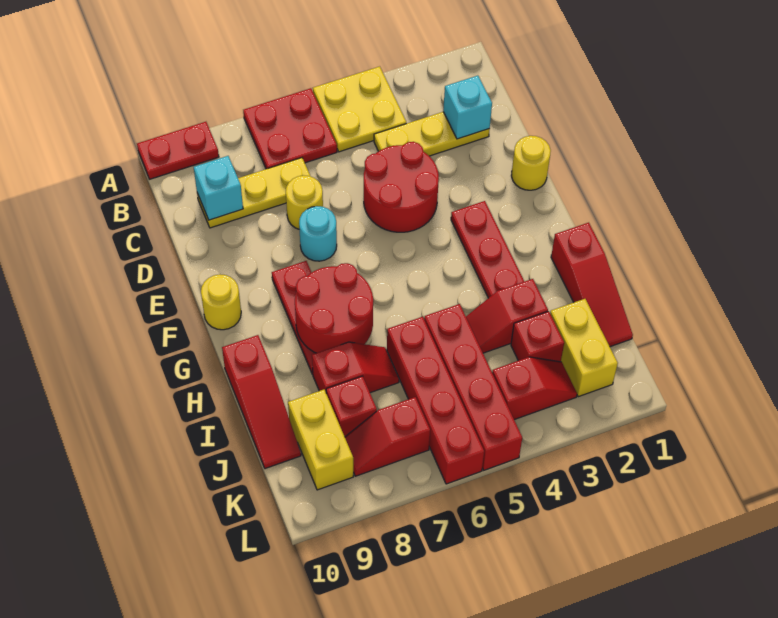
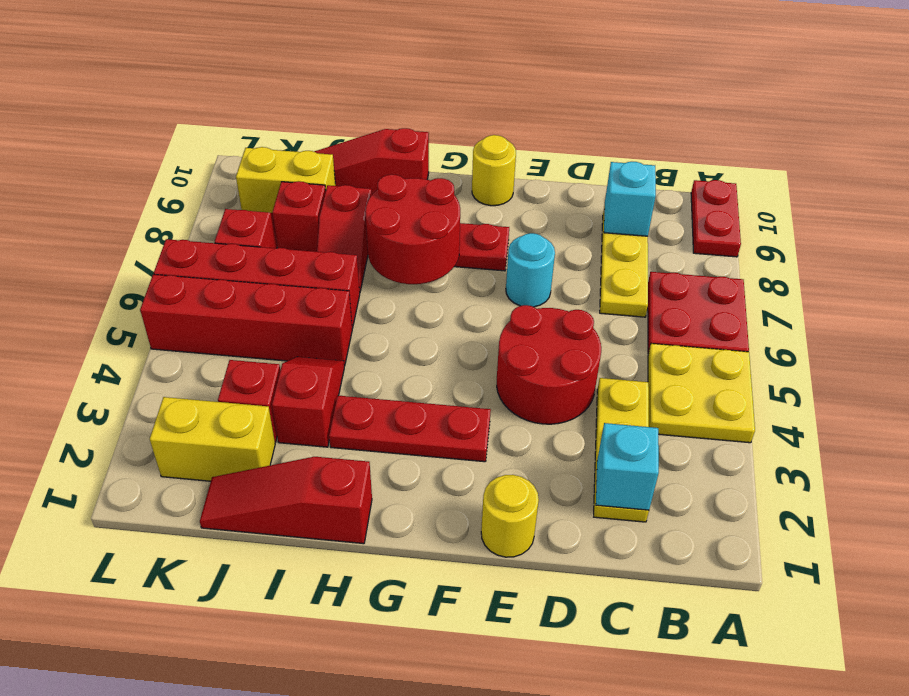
yellow 1x1 round brick [286,175,323,229] -> none
red 1x2 slope [492,357,577,420] -> none

